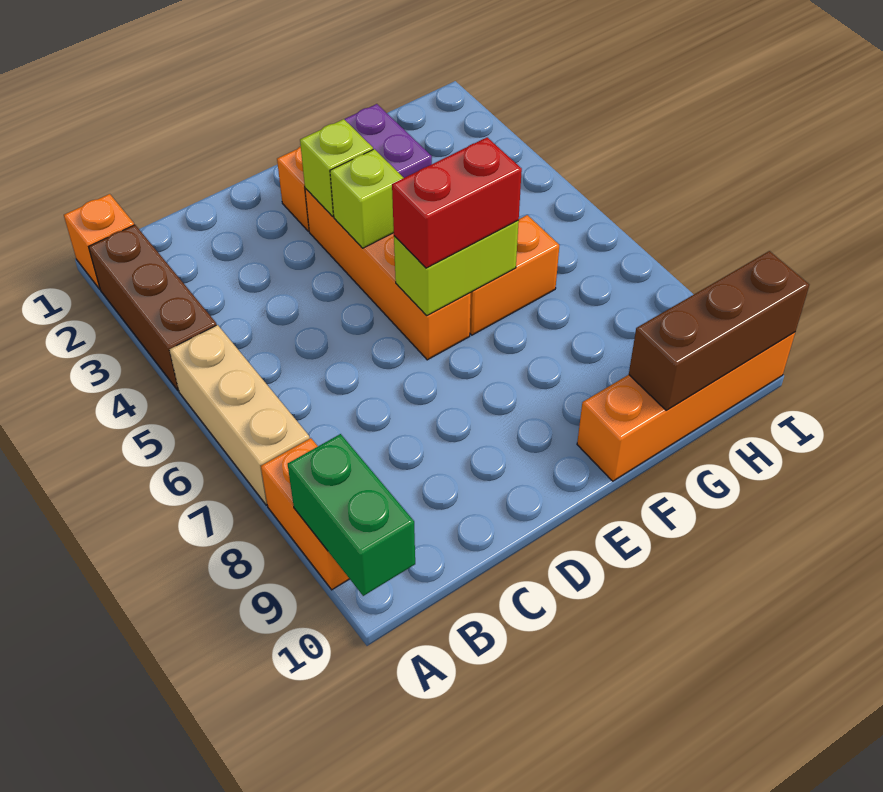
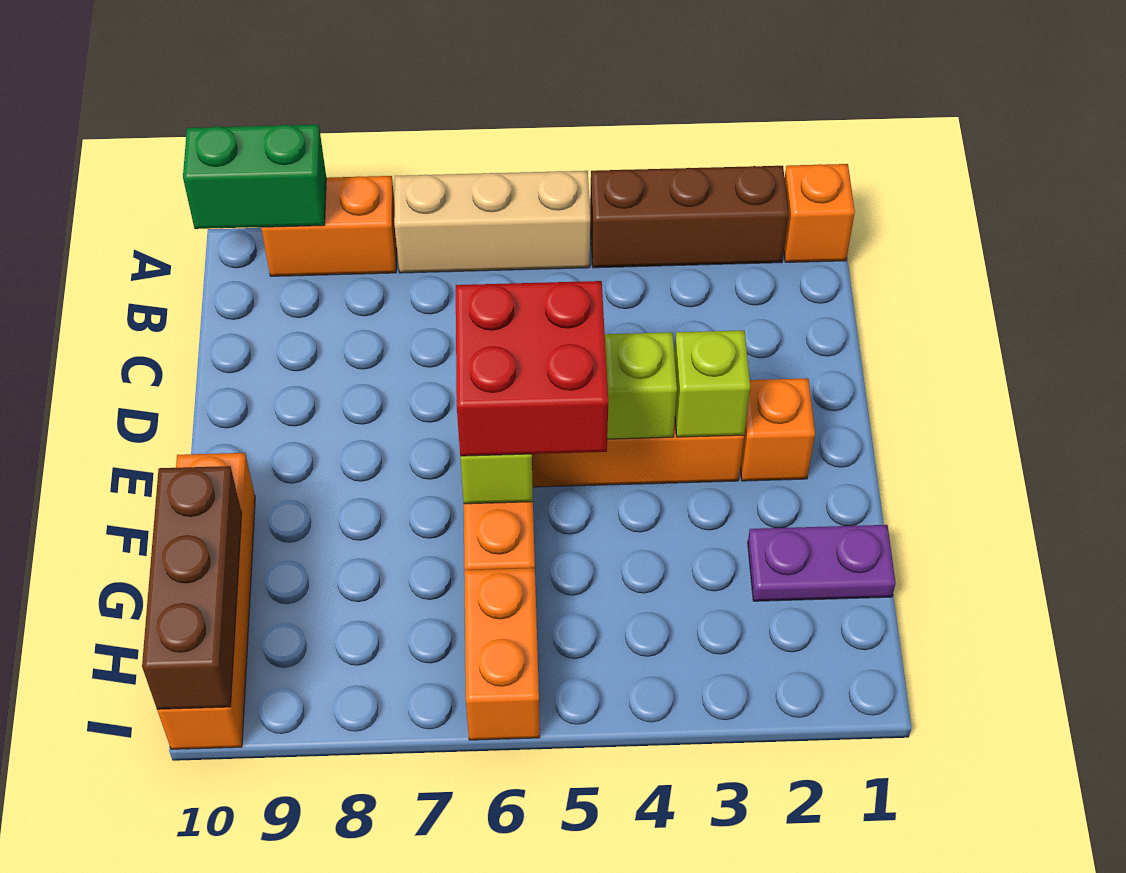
red 1x2 brick [392,137,522,268] -> red 2x2 brick [456,281,608,456]
none -> orange 1x2 brick [464,568,540,740]

